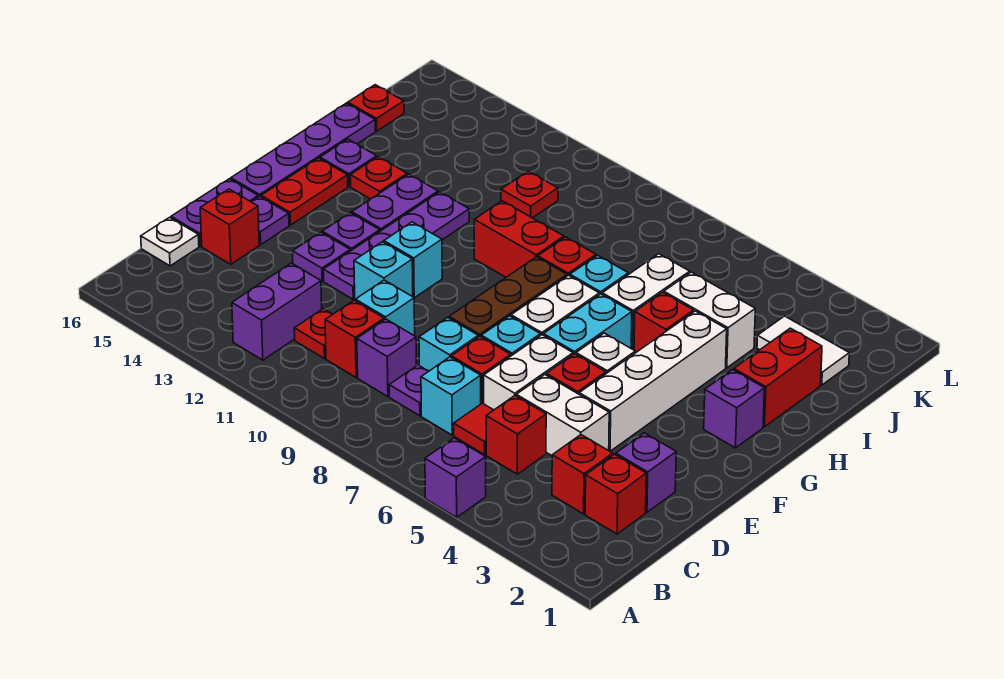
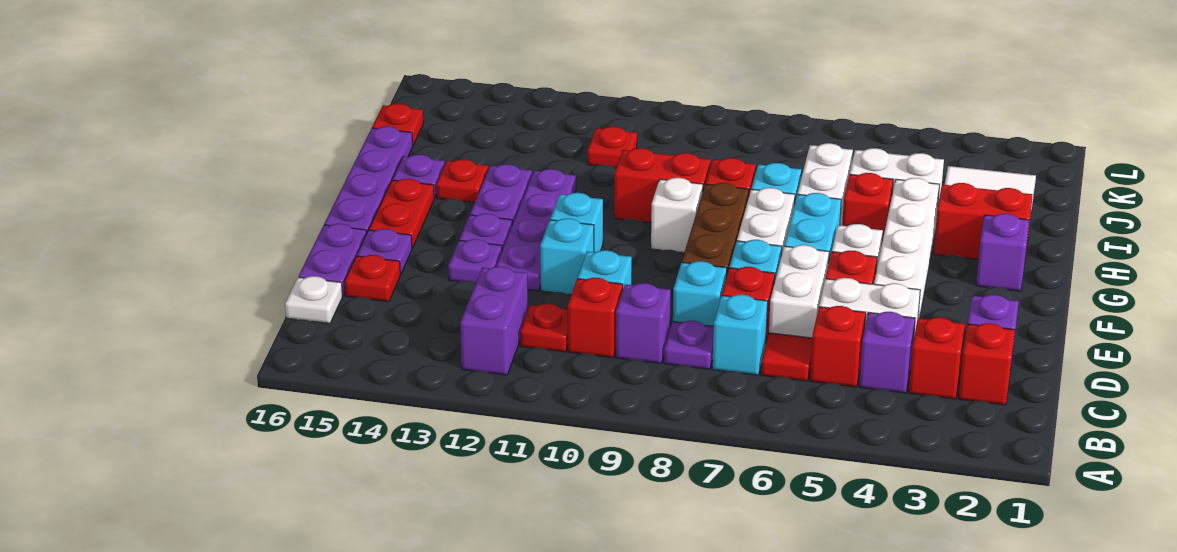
purple 1x1 brick [425,438,486,517] -> purple 1x1 brick moved to [859,312,915,393]
red 1x1 brick [200,189,259,264] -> red 1x1 plate [344,255,400,302]
none -> white 1x1 brick [651,178,703,253]
red 1x2 brick [734,328,822,427] -> red 1x2 brick turned to [934,183,1033,259]

